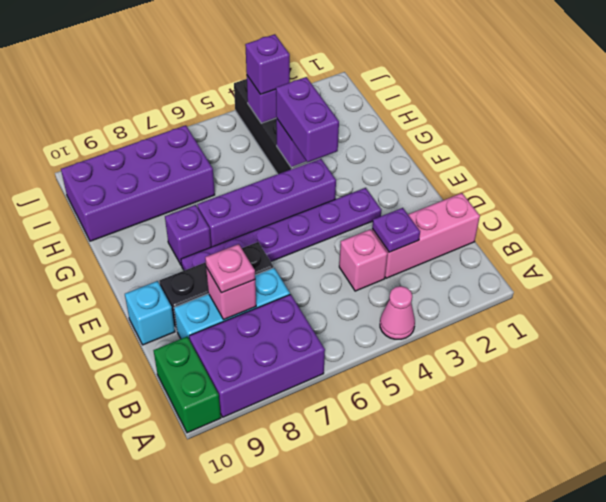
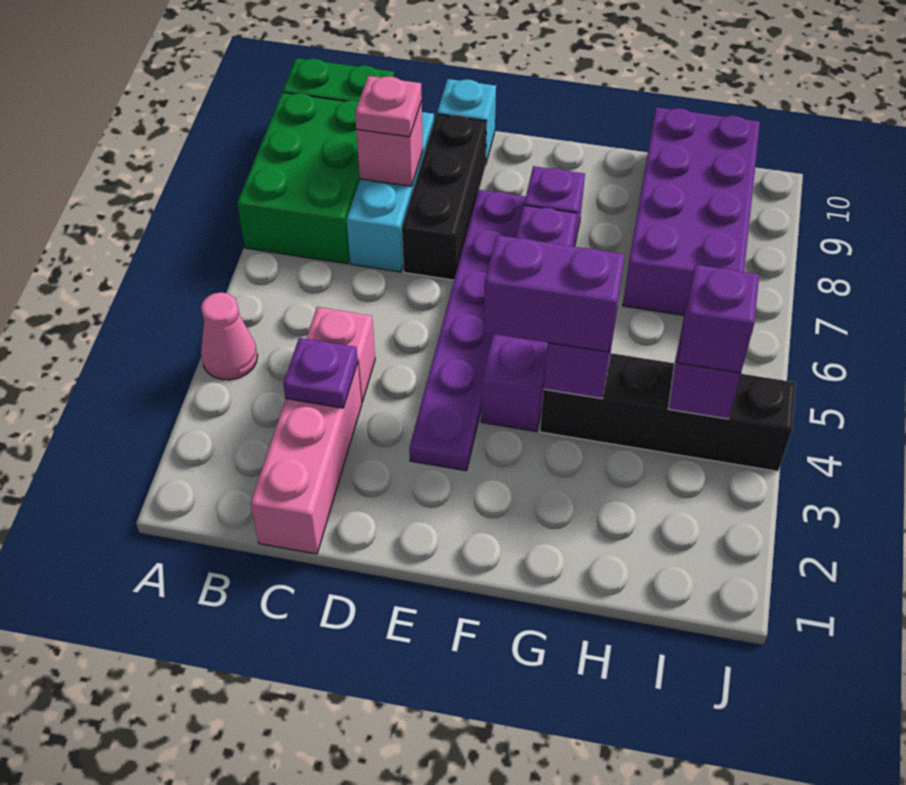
purple 2x3 brick [189,294,325,417] -> green 2x3 brick [237,92,360,264]

